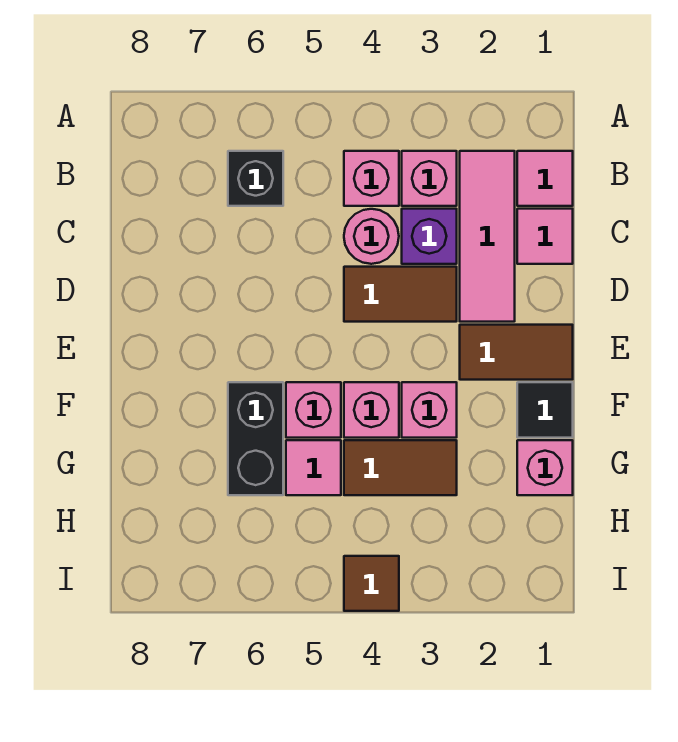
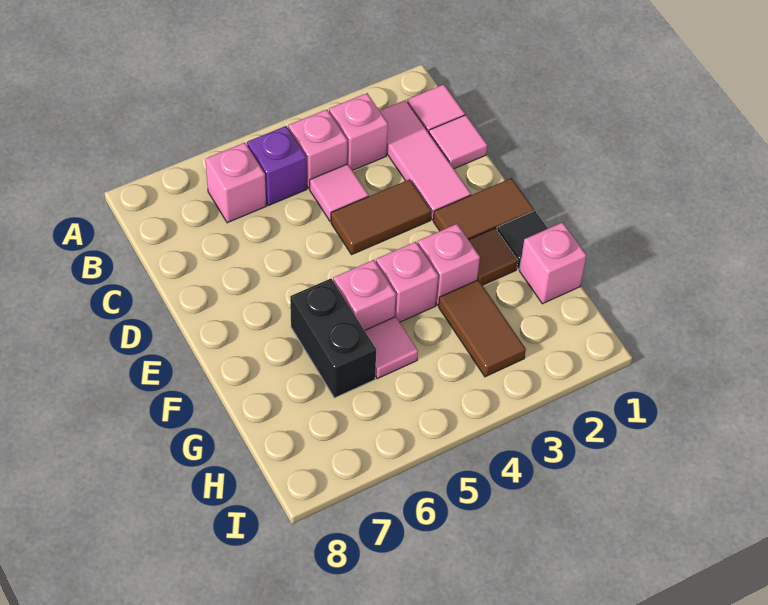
black 1x1 brick [228,151,283,206] -> pink 1x1 brick [205,143,266,223]
purple 1x1 brick [402,209,457,264] -> purple 1x1 brick moved to [247,126,307,205]
pink 1x1 round brick [344,209,399,264] -> pink 1x1 tile [310,164,369,221]
brown 1x2 tile [344,440,457,495] -> brown 1x2 tile turned to [439,280,526,377]
brown 1x1 tile [344,556,399,611] -> brown 1x1 tile moved to [469,228,518,285]

